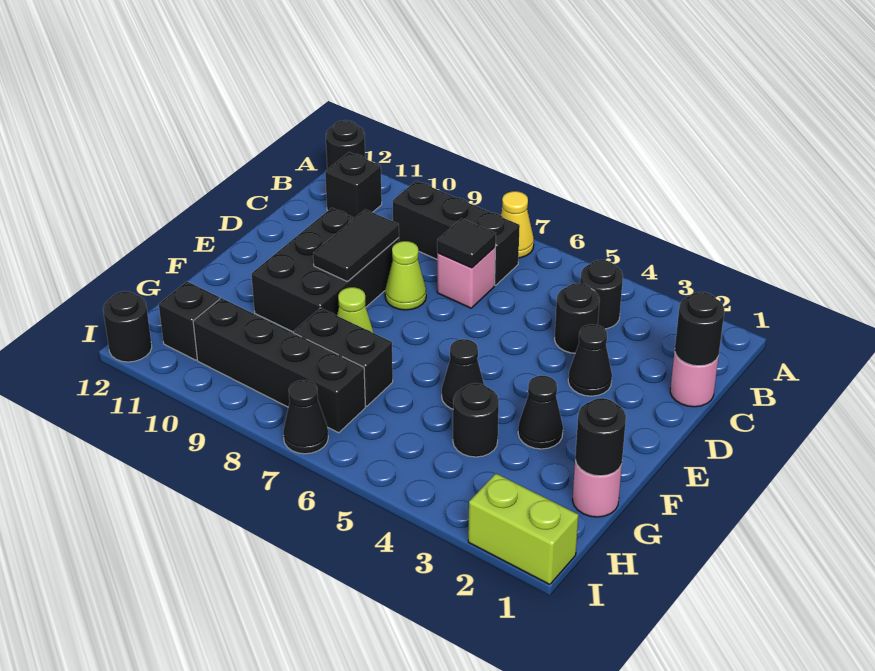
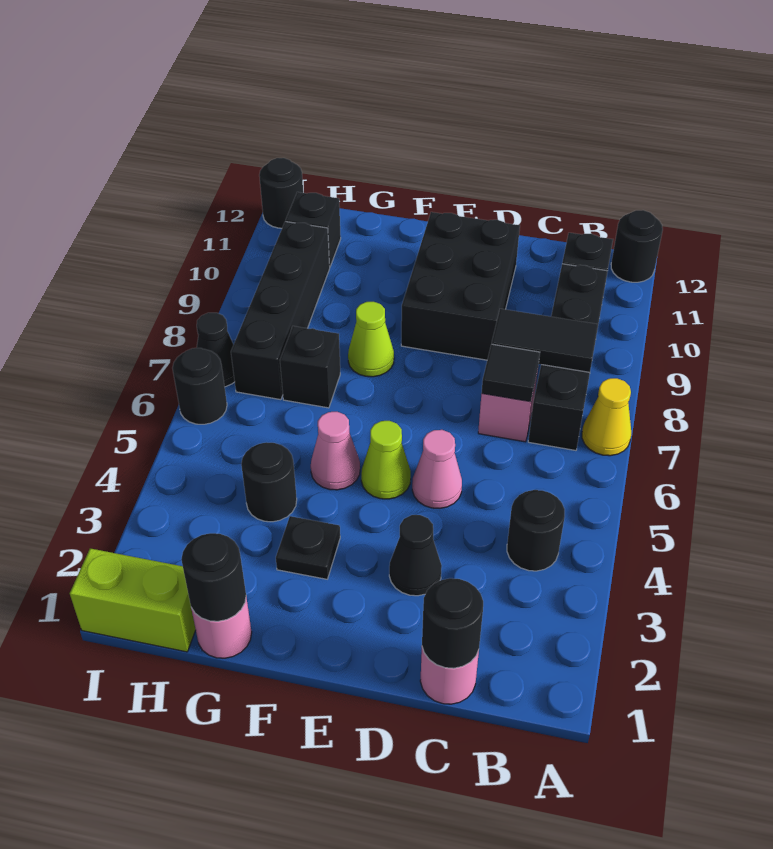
black 1x3 brick [393,181,520,285] -> black 1x4 brick [528,264,608,450]
black 1x1 round brick [555,283,600,353] -> black 1x1 round brick moved to [173,348,227,424]
none -> pink 1x1 cone [412,430,462,508]
lime 1x1 cone [385,241,426,310] -> lime 1x1 cone moved to [361,421,411,499]
black 2x3 brick [251,208,399,332] -> black 2x3 brick turned to [401,212,520,360]
black 1x2 tile [313,209,399,281] -> black 1x2 tile moved to [492,309,598,372]
black 1x1 cone [518,376,563,449] -> black 1x1 plate [276,516,340,579]
black 1x1 cone [442,339,484,409] -> pink 1x1 cone [311,412,360,490]
black 1x2 brick [294,308,393,406] -> black 1x1 brick [280,326,340,408]
lime 1x2 brick [468,474,578,585] -> lime 1x2 brick turned to [70,548,196,652]

